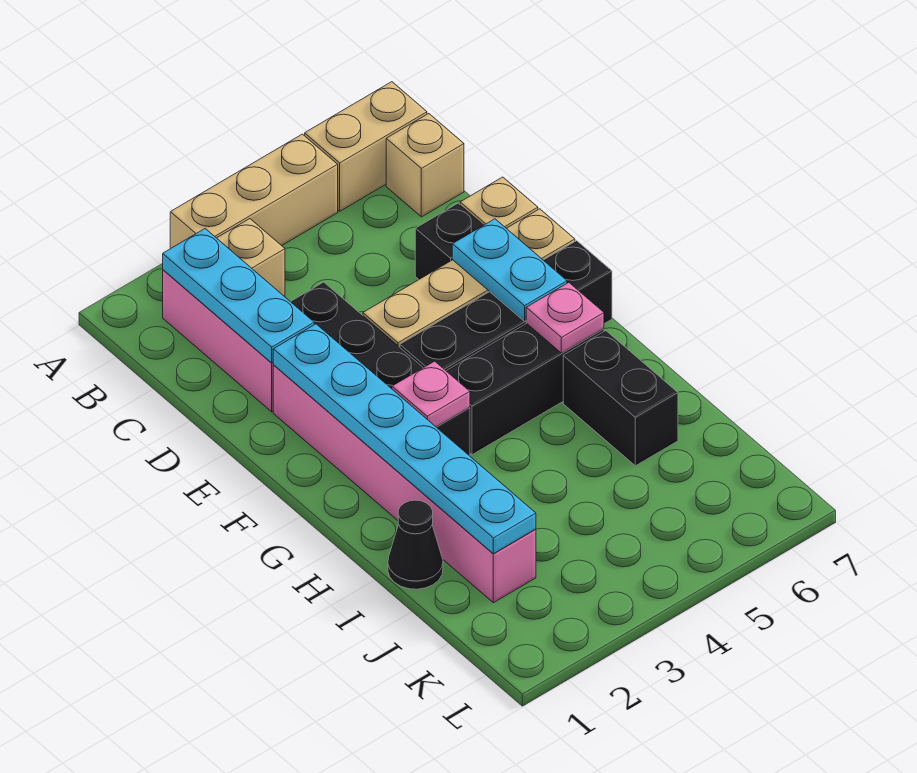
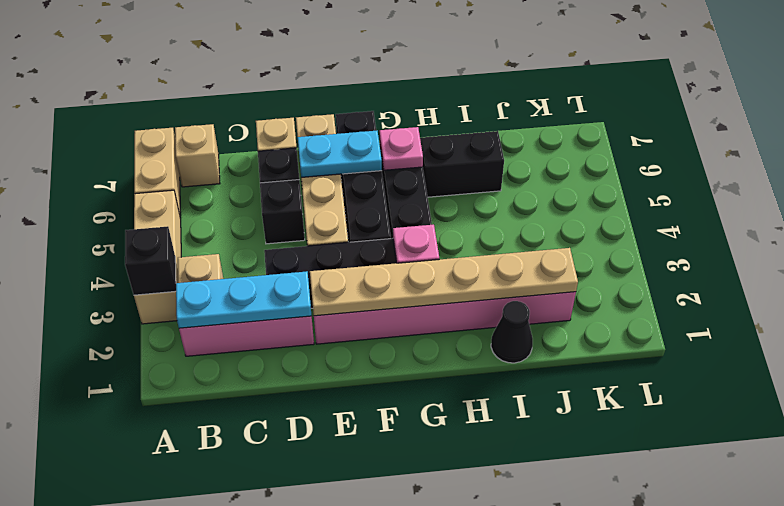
none -> black 1x1 brick [125,226,176,295]
none -> black 1x1 brick [260,180,305,244]
cyan 1x6 plate [273,324,536,554] -> tan 1x6 plate [310,248,578,316]

